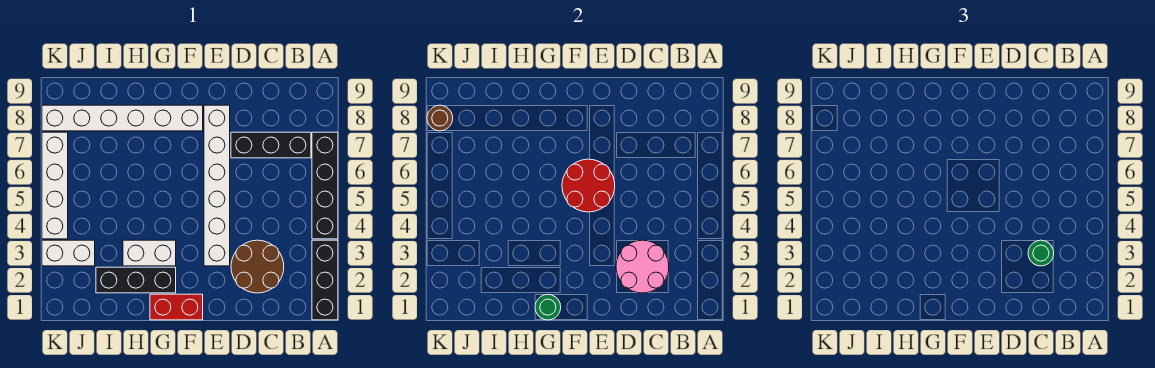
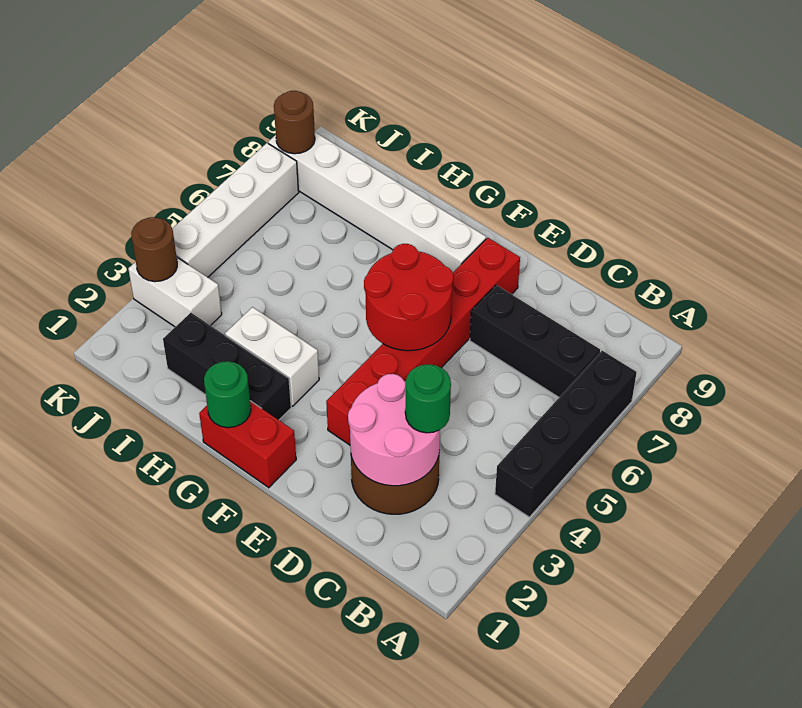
black 1x3 brick [312,240,338,320] -> none
white 1x6 brick [204,105,230,266] -> red 1x6 brick [326,238,520,445]
none -> brown 1x1 round brick [131,217,177,282]

